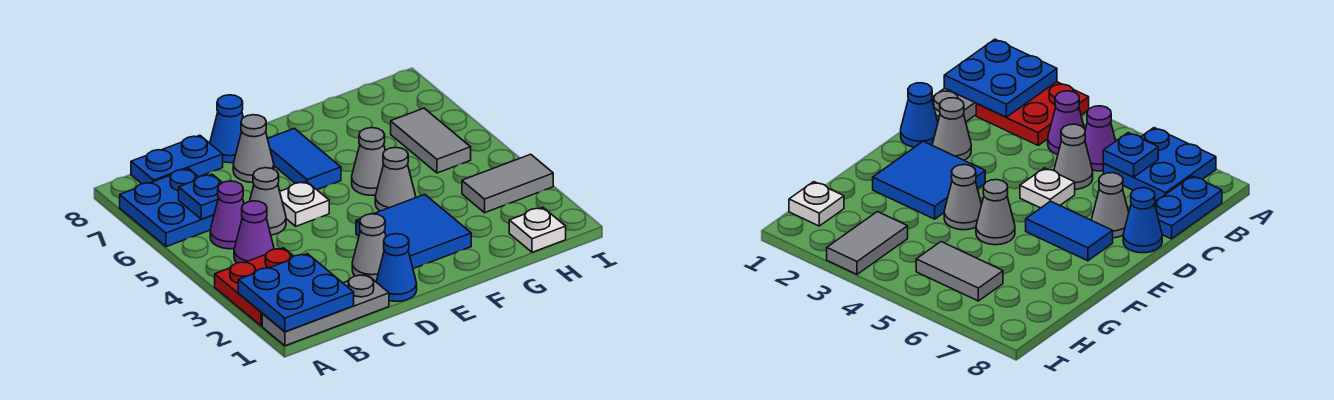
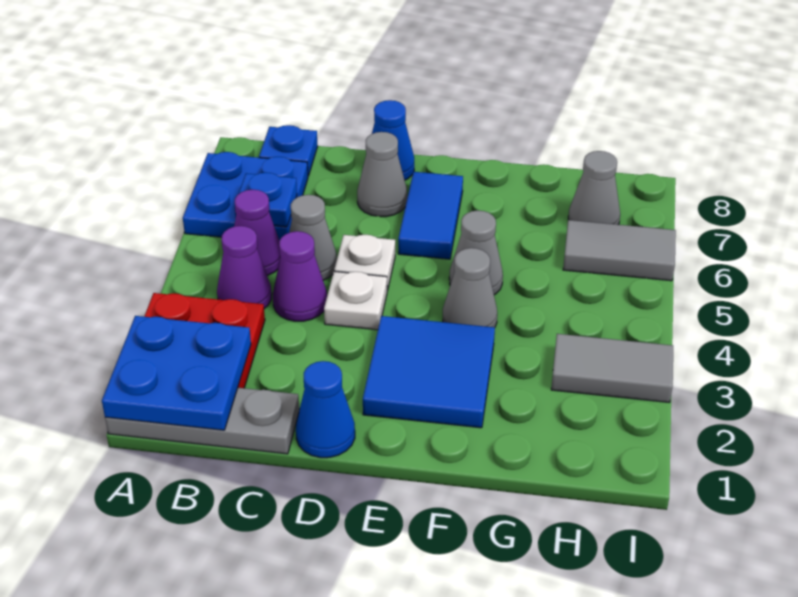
blue 1x2 plate [131,135,223,184] -> blue 1x1 plate [259,125,318,176]
none -> purple 1x1 cone [273,231,327,321]
grey 1x1 cone [352,214,386,281] -> grey 1x1 cone moved to [568,151,620,225]
white 1x1 plate [509,207,566,252] -> white 1x1 plate moved to [324,271,387,330]
grey 1x2 tile [391,108,471,173] -> grey 1x2 tile turned to [563,220,676,281]

